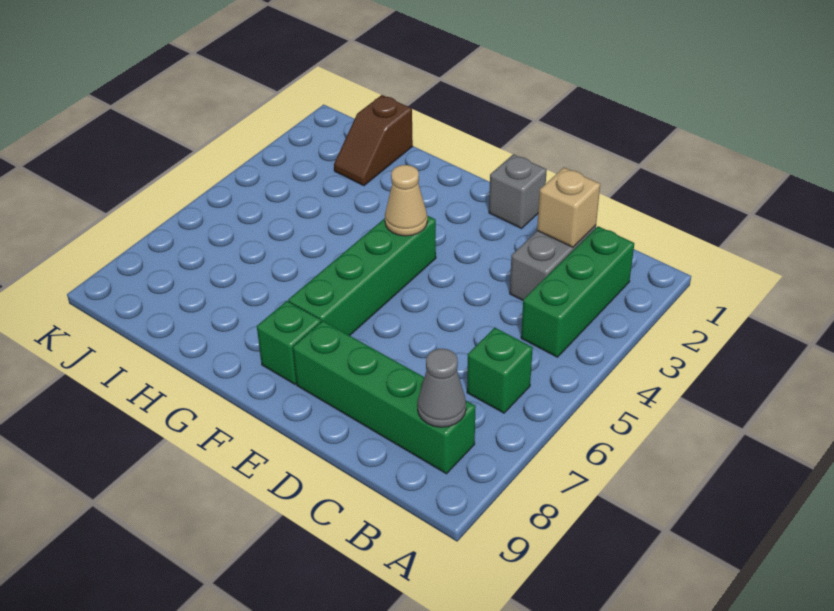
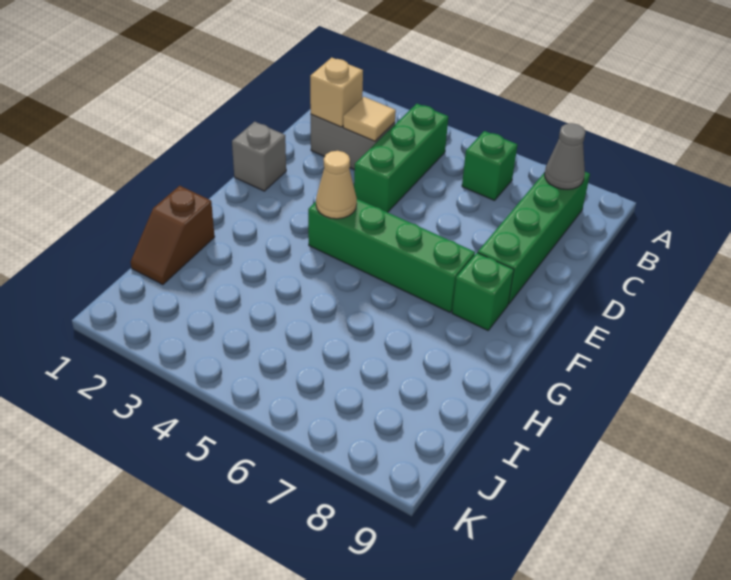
green 1x3 brick [521,226,634,357] -> green 1x3 brick turned to [354,104,448,212]
none -> tan 1x1 tile [343,97,396,141]
brown 1x2 slope [334,95,413,186] -> brown 1x2 slope turned to [131,186,215,285]

